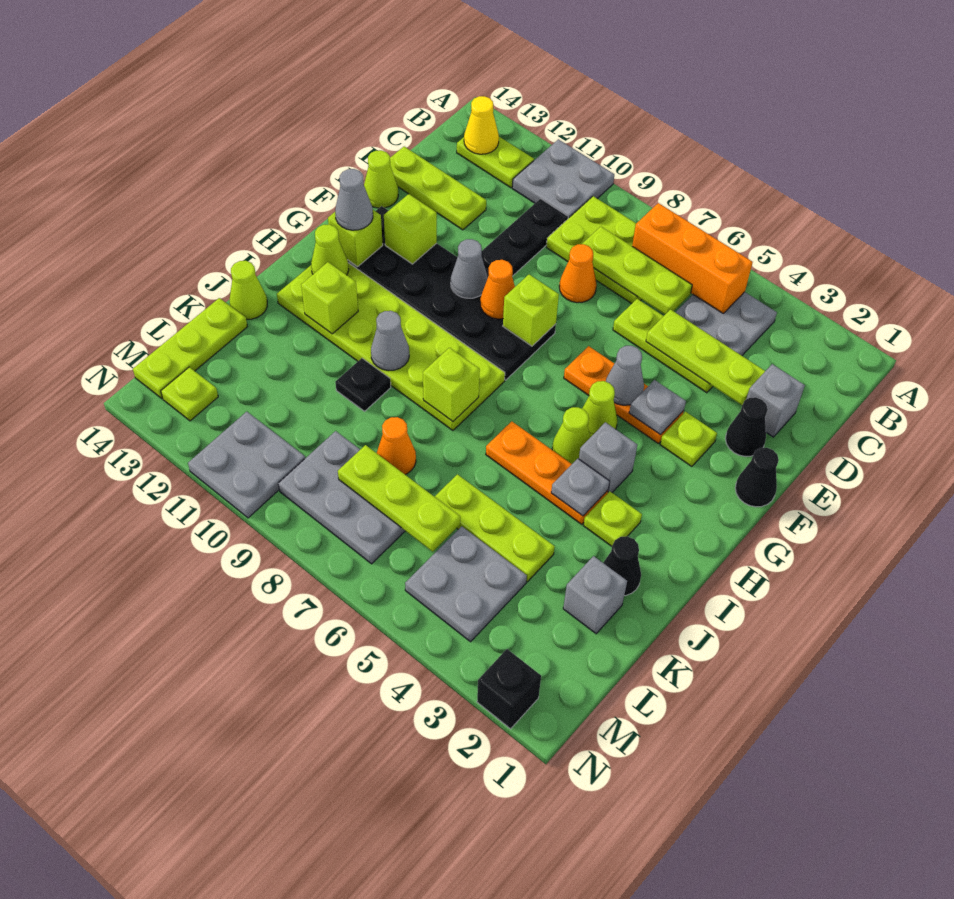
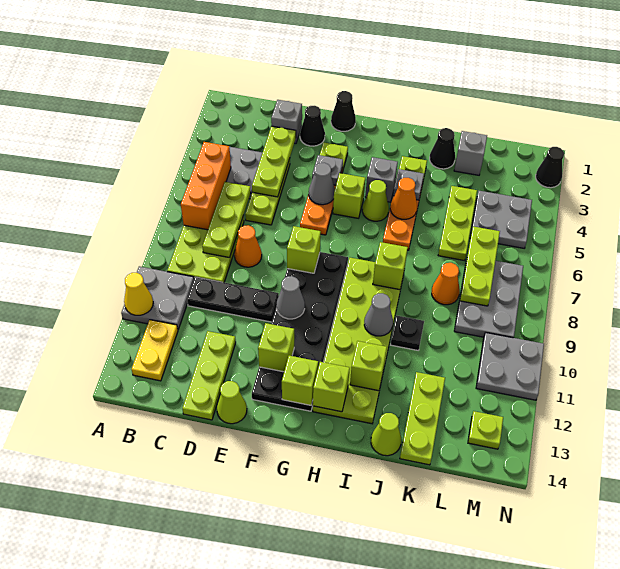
lime 1x2 plate [457,137,534,188] -> yellow 1x2 plate [132,320,178,381]
yellow 1x1 cone [464,96,499,154] -> yellow 1x1 cone moved to [124,273,153,315]
orange 1x1 cone [480,260,515,319] -> orange 1x1 cone moved to [390,178,417,219]
lime 1x1 cone [582,381,618,437] -> lime 1x1 brick [333,173,365,218]
grey 1x1 cone [335,169,373,230] -> none
lime 1x1 cone [311,224,349,275] -> lime 1x1 brick [313,362,350,412]
lime 1x3 plate [133,298,247,399] -> lime 1x3 plate turned to [400,372,445,465]
black 1x1 brick [477,649,541,729] -> black 1x1 cone [536,147,564,188]

